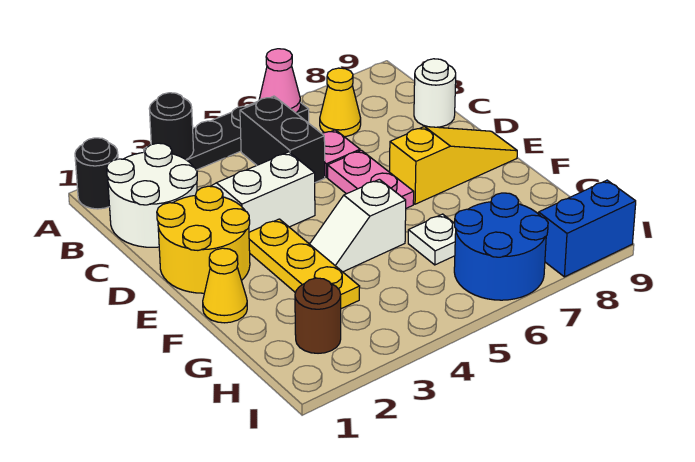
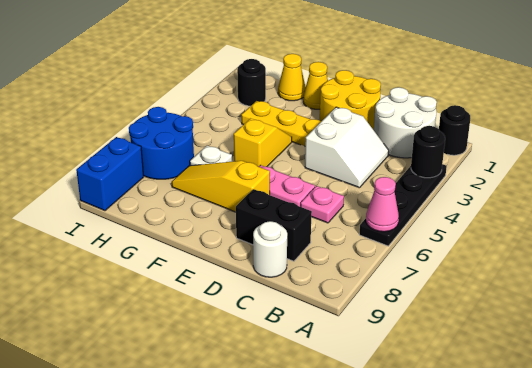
black 1x2 brick [240,96,325,182] -> black 1x2 brick moved to [236,189,312,261]
yellow 1x1 cone [320,68,361,137] -> yellow 1x1 cone moved to [278,54,306,101]
yellow 1x3 slope [390,127,517,204] -> yellow 1x3 slope turned to [172,161,270,212]
white 1x2 slope [310,179,406,272] -> yellow 1x2 slope [234,119,292,167]
brown 1x1 round brick [295,278,341,353] -> black 1x1 round brick [237,59,266,106]

